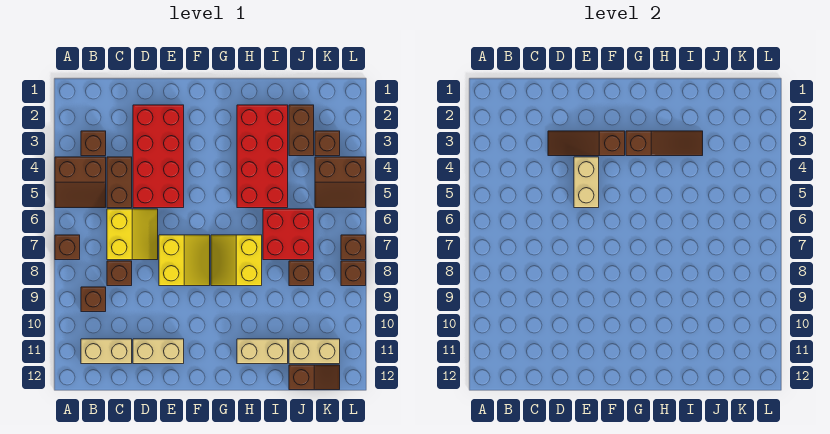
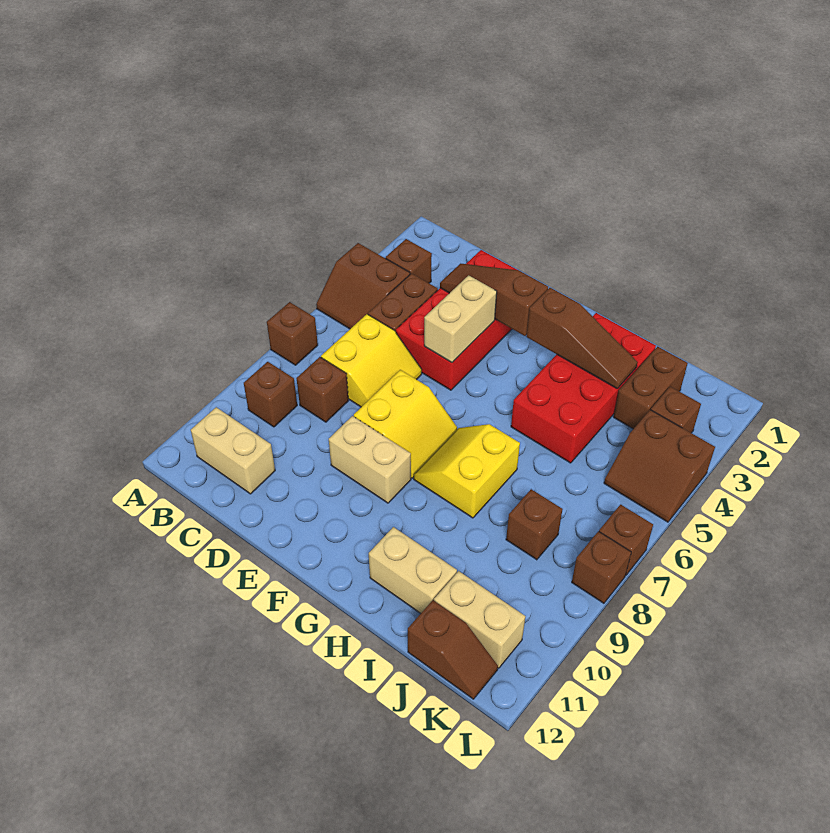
tan 1x2 brick [133,339,184,364] -> tan 1x2 brick moved to [329,416,411,503]
red 2x2 brick [263,209,314,260] -> none

